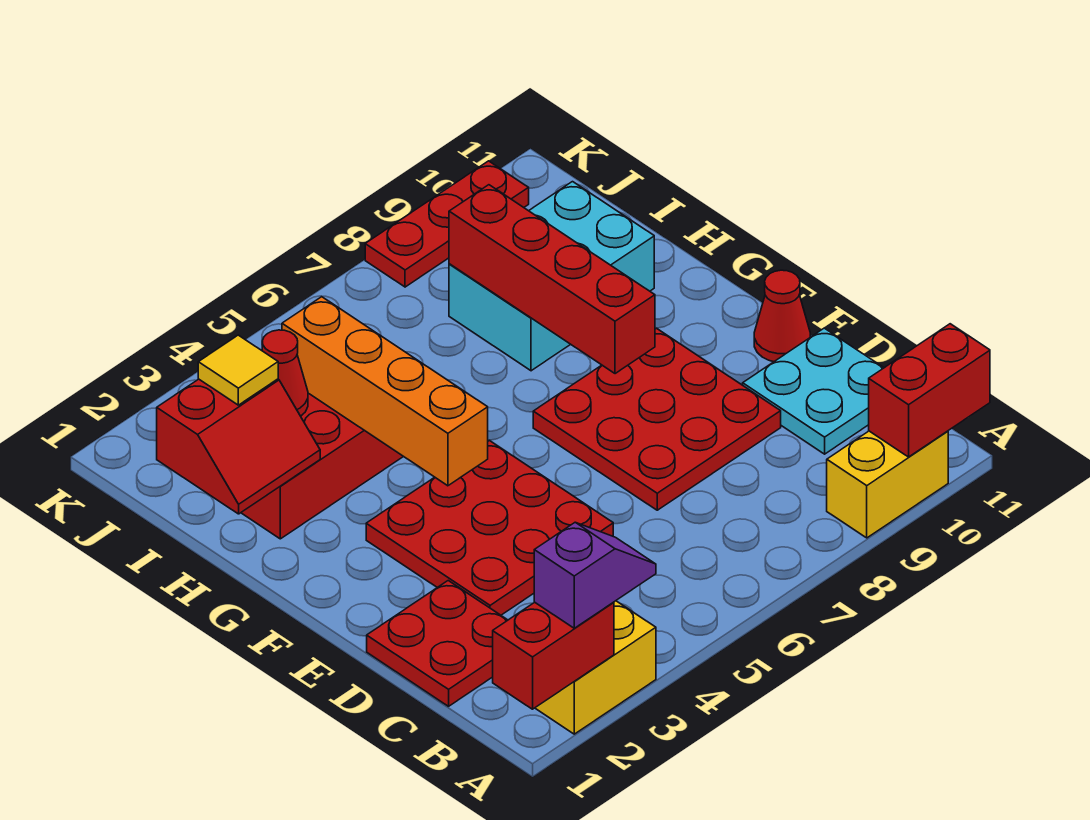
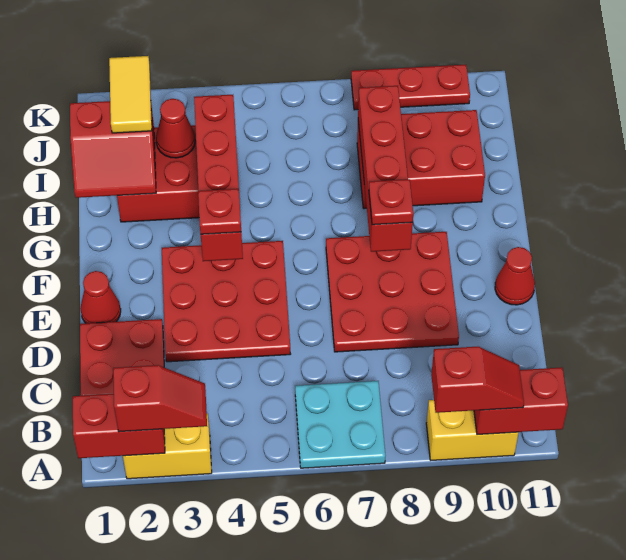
purple 1x2 slope [534,522,656,628] -> red 1x2 slope [113,365,207,432]
none -> red 1x2 slope [431,347,524,413]
cyan 2x2 plate [743,328,884,454] -> cyan 2x2 plate moved to [295,381,385,468]
none -> red 1x1 cone [80,271,121,323]
orange 1x4 brick [282,297,488,486] -> red 1x4 brick [194,95,243,261]
none -> red 1x1 plate [198,189,241,234]
none -> red 1x1 plate [369,179,413,225]
cyan 2x3 brick [449,182,654,371] -> red 2x3 brick [357,110,485,209]
yellow 1x1 tile [198,335,278,405] -> yellow 1x2 tile [109,56,152,133]

